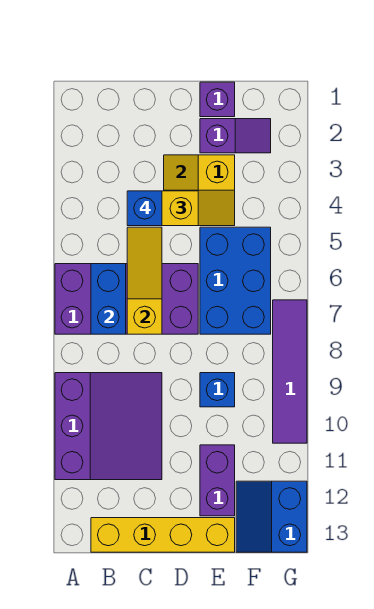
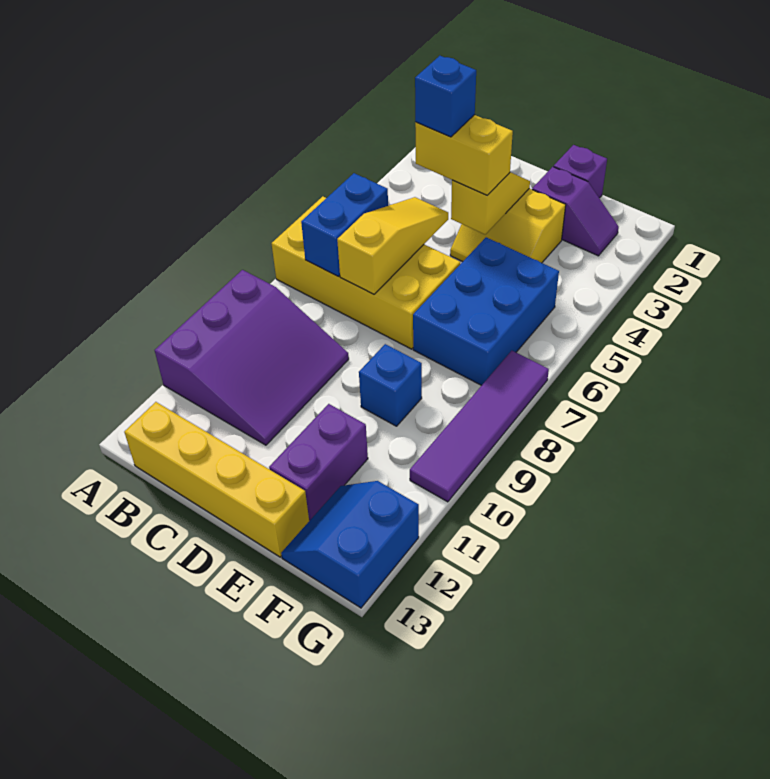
purple 2x4 brick [55,264,198,334] -> yellow 2x4 brick [271,196,460,349]

